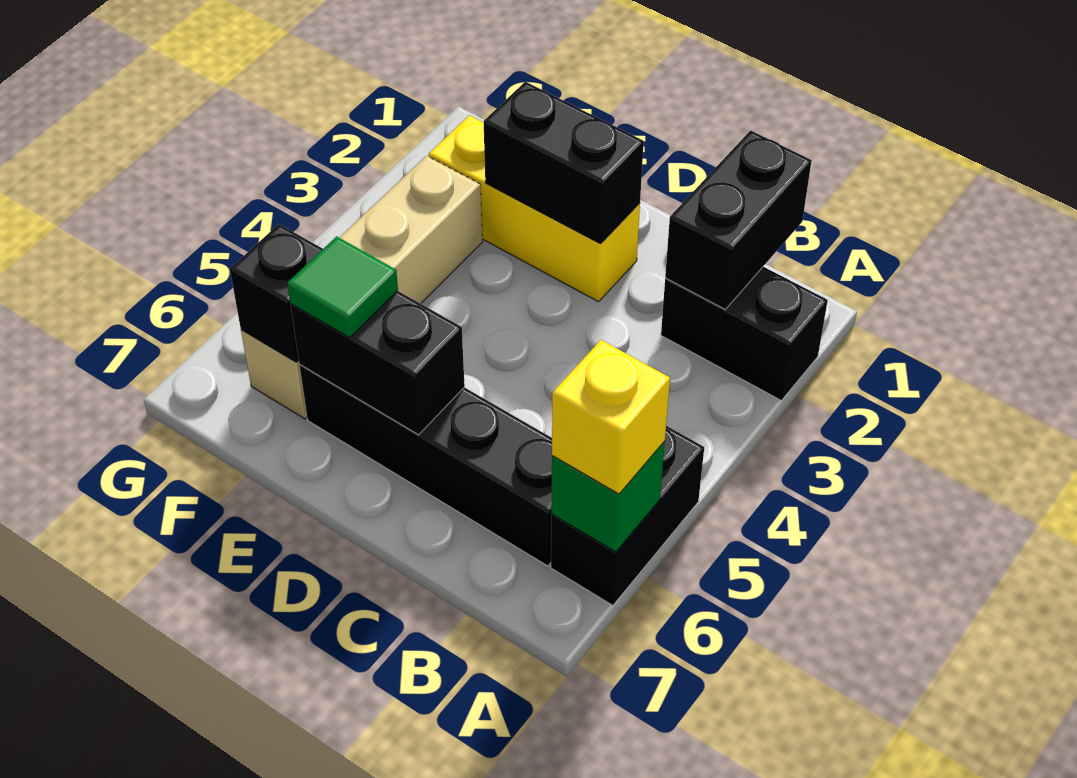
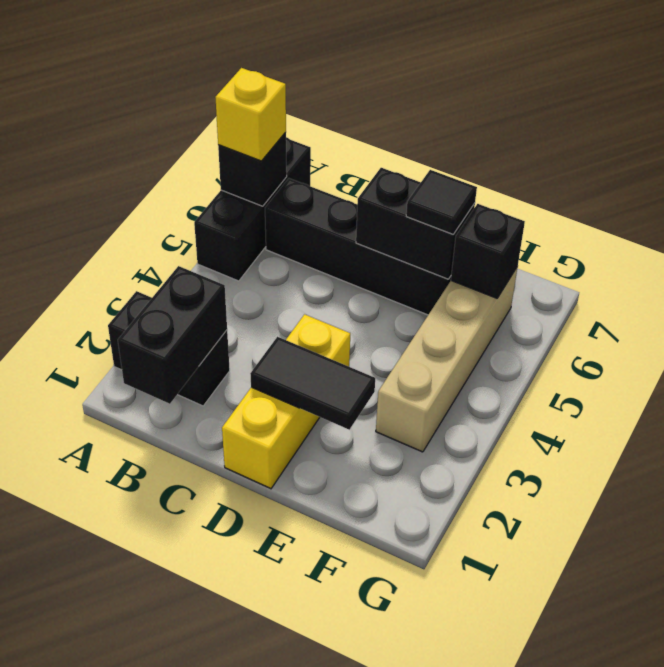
black 1x2 brick [551,426,704,605] -> black 1x3 brick [194,137,311,281]
green 1x1 brick [551,441,665,552] -> black 1x1 brick [218,132,287,206]
yellow 1x3 brick [429,115,640,302] -> yellow 1x3 brick turned to [222,314,350,489]
black 1x2 brick [484,82,644,244] -> black 1x2 tile [250,337,375,430]
green 1x1 tile [287,236,398,338] -> black 1x1 tile [406,170,477,234]

